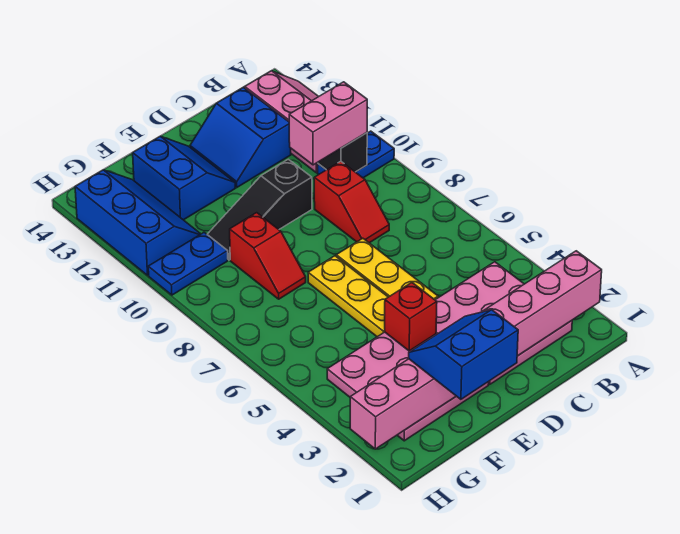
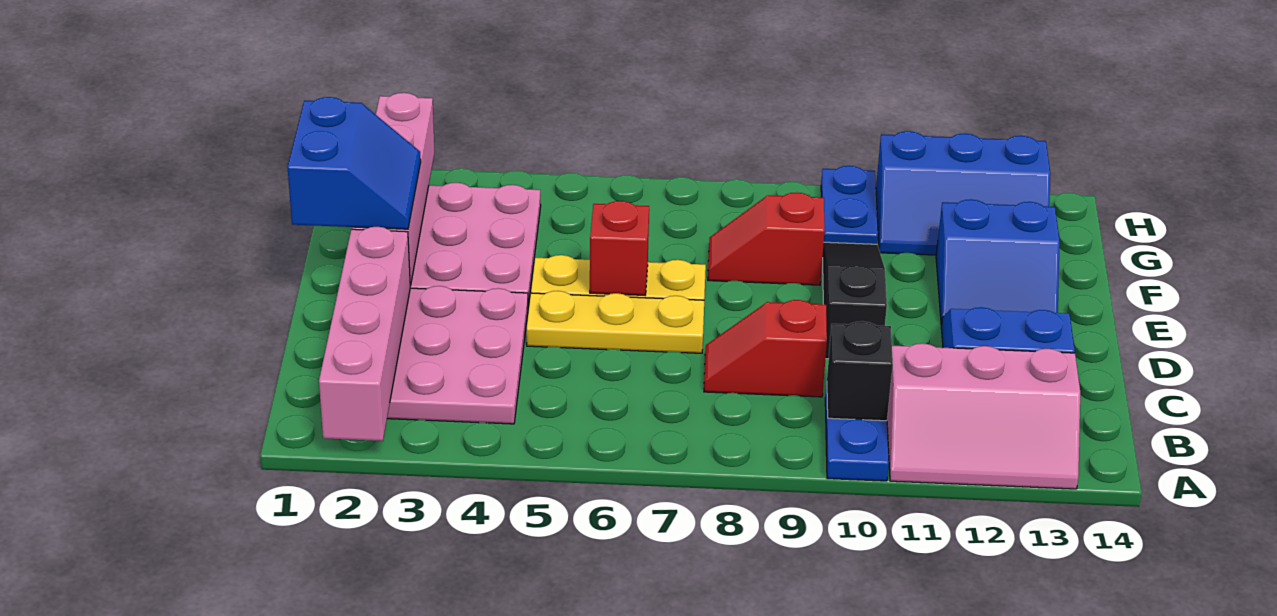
pink 1x2 brick [289,82,367,165] -> none
red 1x1 brick [385,283,437,351] -> red 1x1 brick moved to [590,201,649,295]

